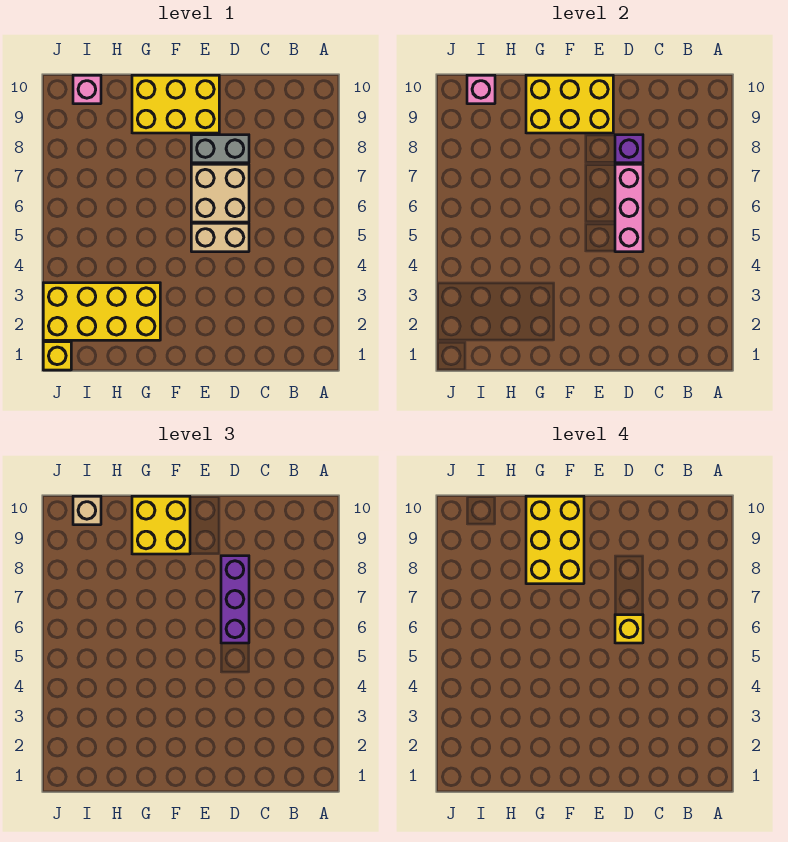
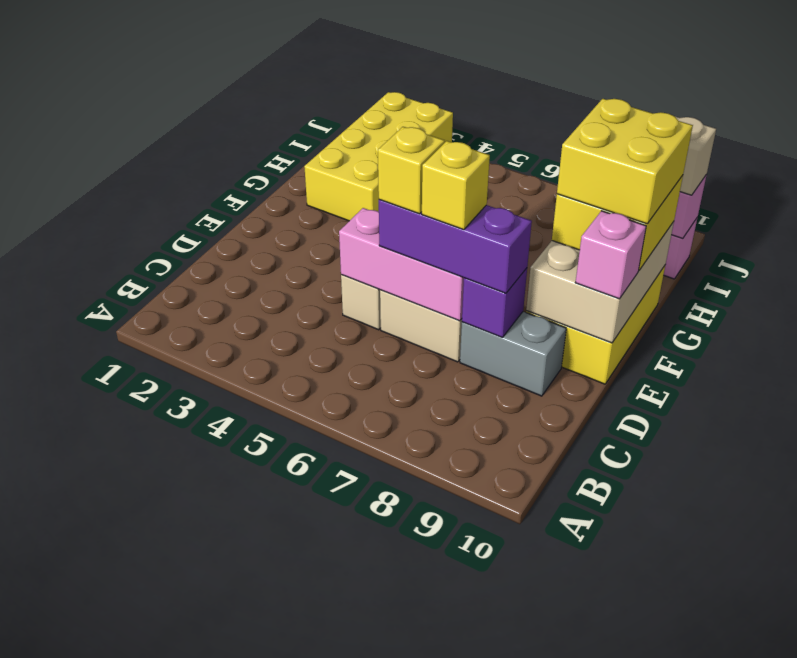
grey 1x2 brick [191,135,249,163] -> grey 1x2 brick turned to [460,312,566,396]
yellow 2x3 brick [526,75,613,133] -> tan 2x3 brick [526,222,674,343]
none -> pink 1x1 brick [575,211,646,299]
yellow 2x3 brick [526,496,584,584] -> yellow 2x2 brick [557,99,693,224]
yellow 1x1 brick [43,342,71,370] -> yellow 1x1 brick moved to [422,141,490,230]

